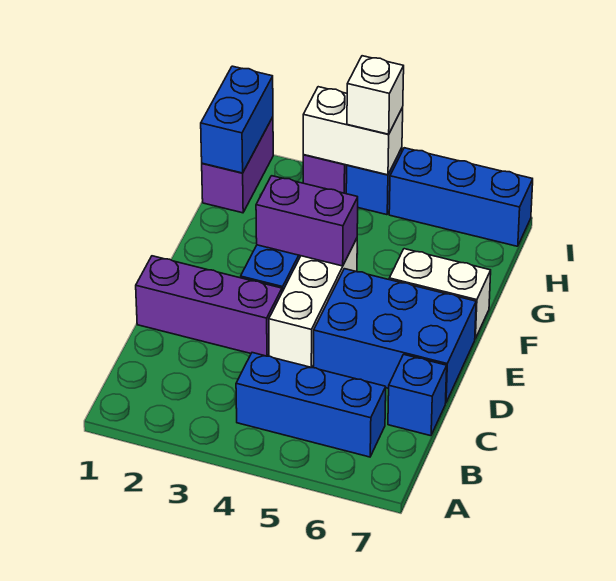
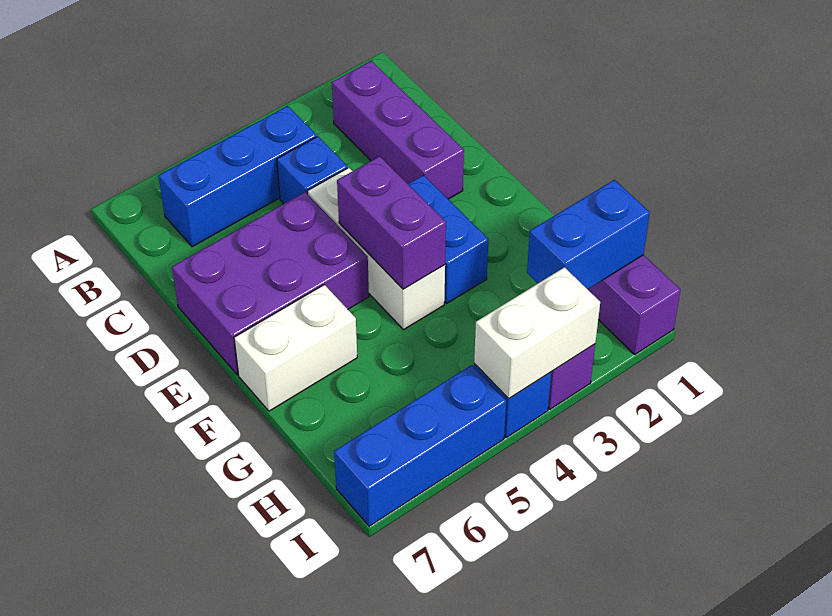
blue 1x1 brick [388,354,447,436] -> blue 1x1 brick moved to [277,136,347,204]
purple 1x3 brick [136,256,282,356] -> purple 1x3 brick turned to [332,61,464,199]
blue 2x3 brick [314,269,476,402] -> purple 2x3 brick [172,192,369,375]
purple 1x2 brick [256,176,358,266] -> purple 1x2 brick turned to [337,156,446,289]
blue 1x2 brick [201,66,273,173] -> blue 1x2 brick turned to [527,180,650,289]
white 1x1 brick [347,56,404,134] -> none

